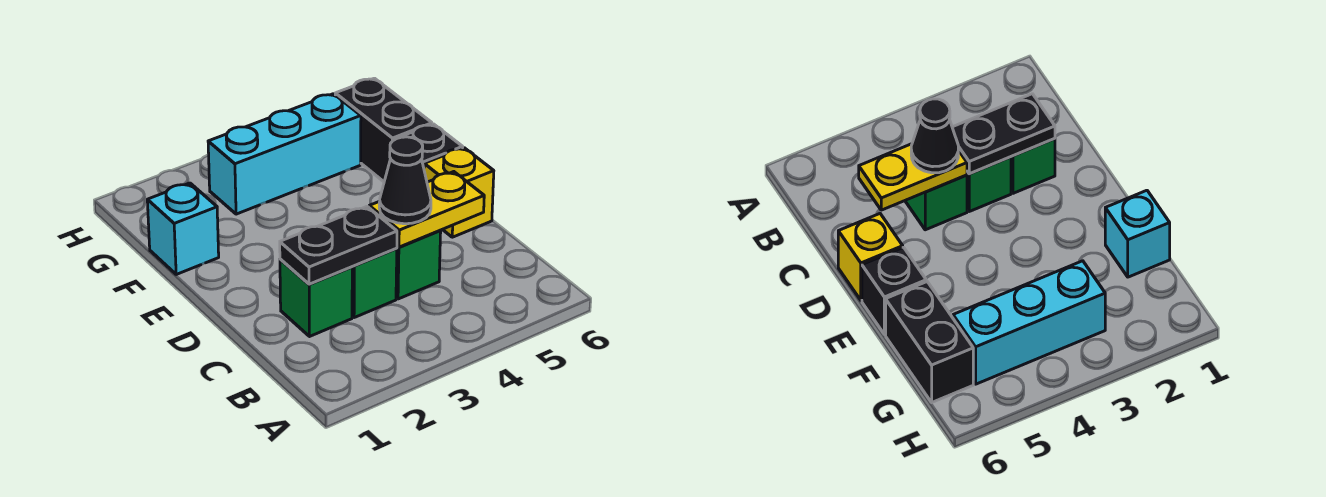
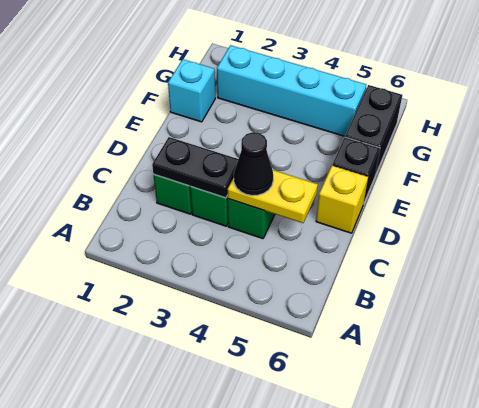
cyan 1x3 brick [208,94,361,214] -> cyan 1x4 brick [217,45,366,136]

